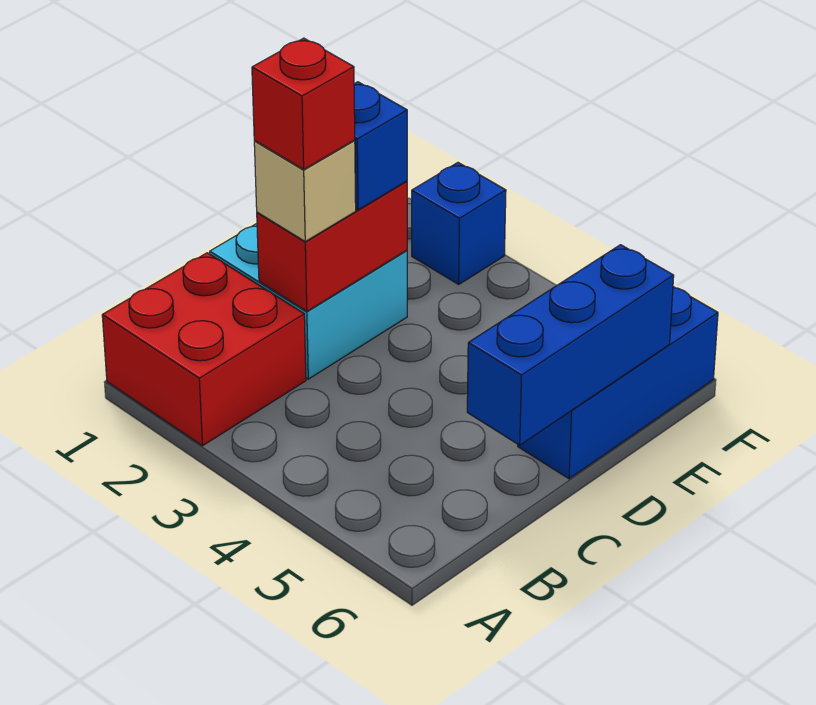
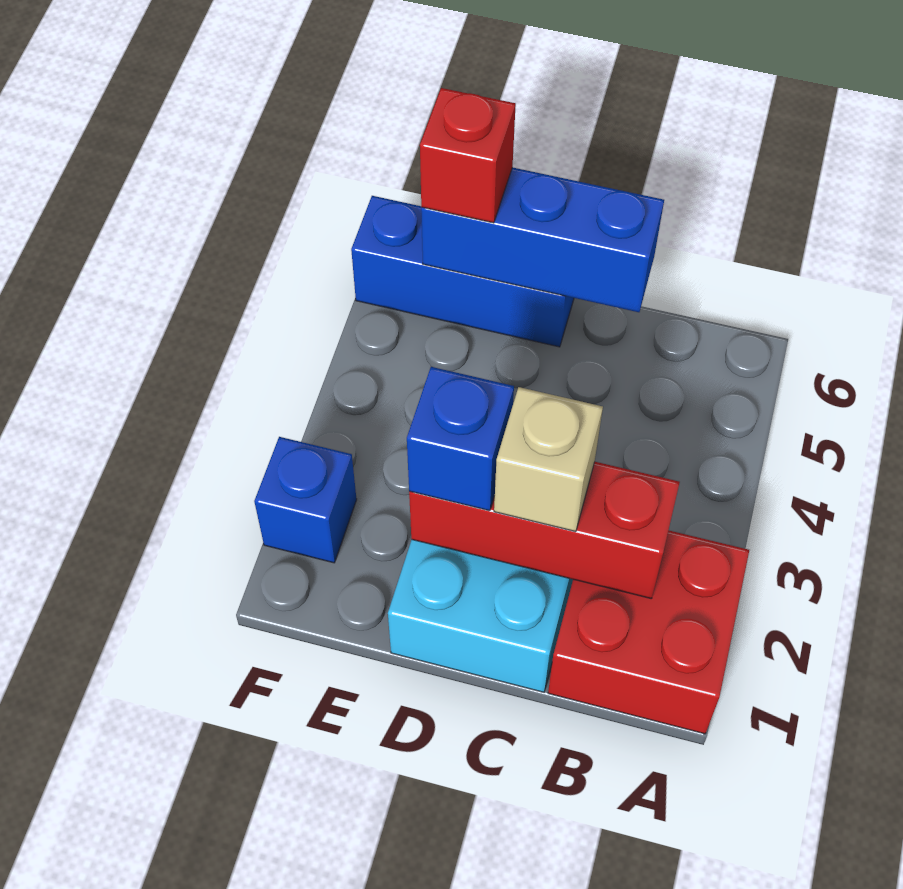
red 1x2 brick [257,181,407,311] -> red 1x3 brick [409,462,680,599]
red 1x1 brick [252,38,355,169] -> red 1x1 brick moved to [420,88,516,223]

